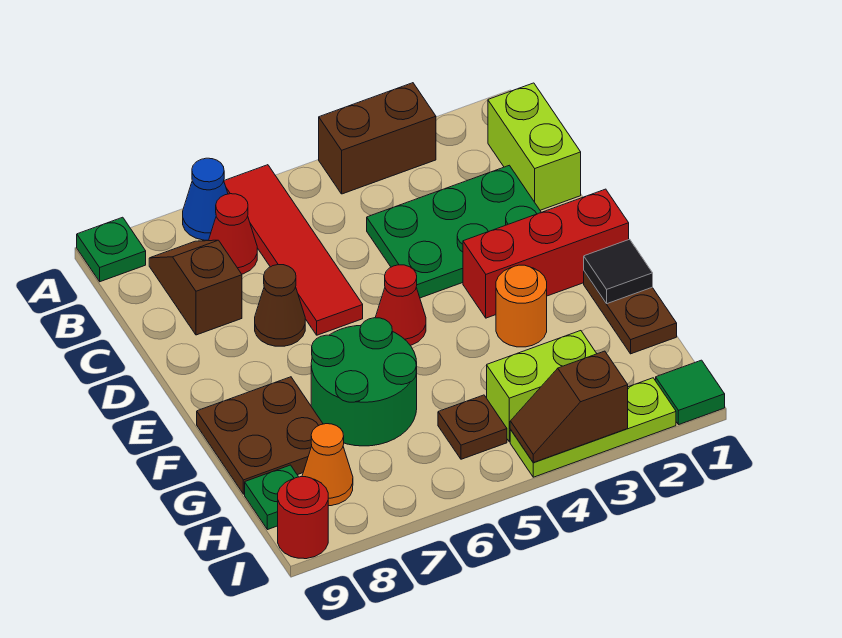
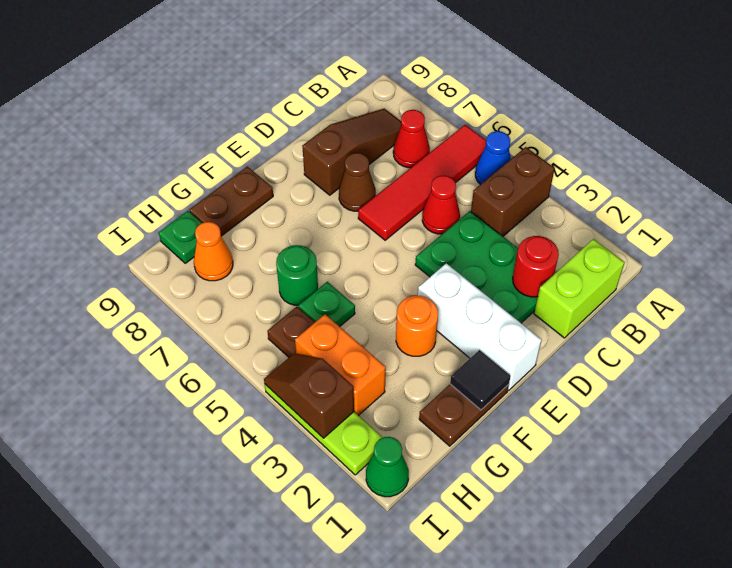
brown 1x2 brick [319,83,436,194] -> brown 1x2 brick turned to [471,147,555,236]
blue 1x1 cone [183,158,228,240] -> blue 1x1 cone moved to [475,131,511,185]
green 1x1 plate [77,217,146,282] -> green 1x1 plate moved to [298,282,355,327]
brown 1x2 slope [149,240,242,335] -> brown 1x3 slope [302,109,401,195]
red 1x3 brick [463,189,629,318] -> white 1x3 brick [418,263,542,390]
red 1x1 cone [375,265,426,345] -> red 1x1 cone moved to [422,175,460,234]
green 2x2 round brick [311,318,417,446] -> green 1x1 round brick [276,245,318,305]
brown 2x2 plate [197,377,323,494] -> brown 1x2 plate [189,167,273,236]
lime 1x2 brick [487,331,597,442] -> orange 1x2 brick [295,314,386,416]
green 1x1 tile [656,360,725,425] -> green 1x1 cone [366,437,409,497]
red 1x1 round brick [278,477,328,559] -> red 1x1 round brick moved to [513,236,559,297]

